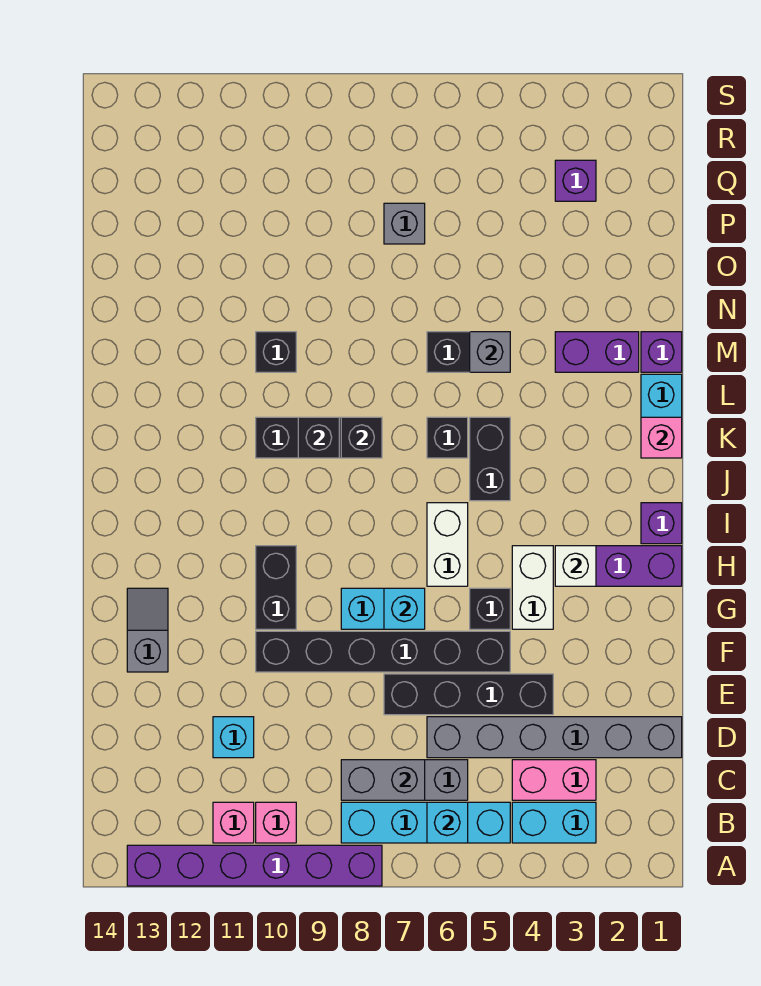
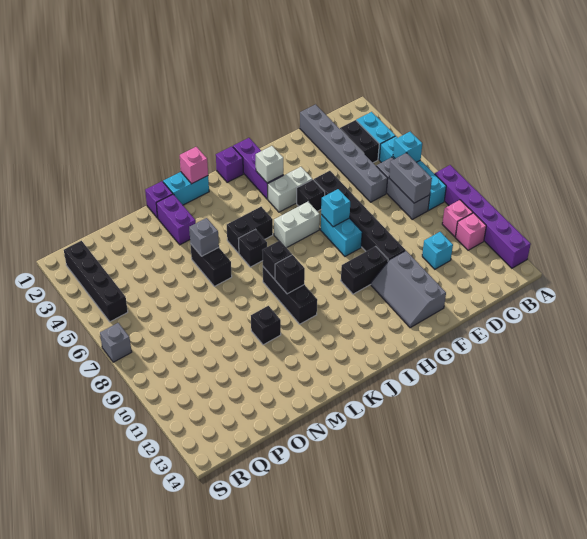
pink 1x2 brick [512,760,596,800] -> black 1x2 brick [340,120,379,163]
black 1x4 brick [384,674,553,715] -> black 1x4 brick moved to [64,241,128,322]
grey 1x2 slope [127,588,168,672] -> grey 2x3 slope [371,251,446,328]
grey 1x1 brick [384,203,425,244] -> grey 1x1 brick moved to [100,323,132,362]
purple 1x1 brick [555,160,596,201] -> none

